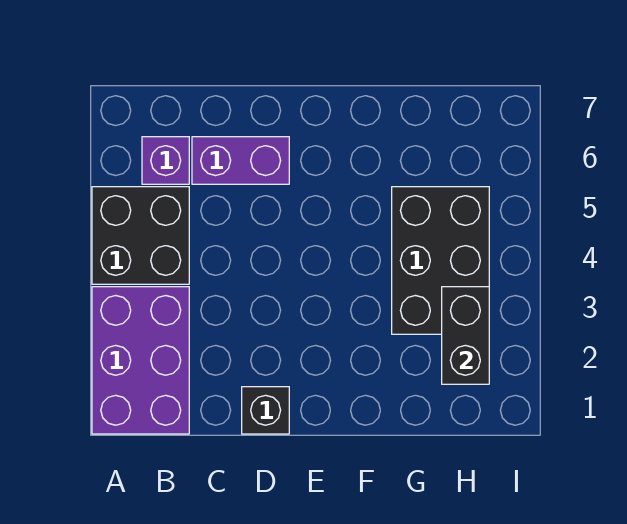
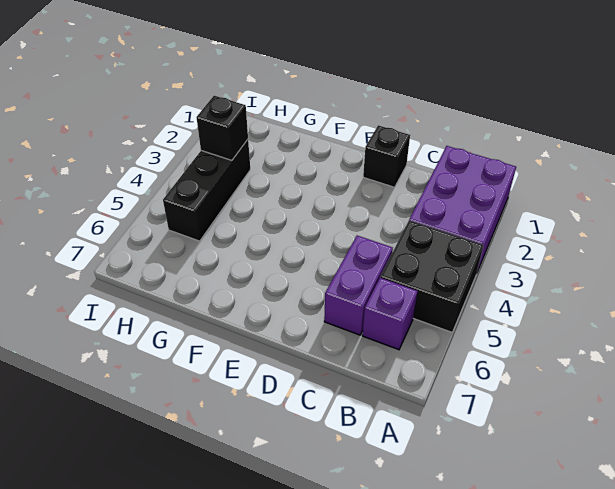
purple 1x2 brick [192,137,289,184] -> purple 1x2 brick turned to [324,236,393,335]
black 2x3 brick [392,187,489,334] -> black 1x3 brick [163,140,250,241]
black 1x2 brick [442,287,489,384] -> black 1x1 brick [196,96,248,160]

